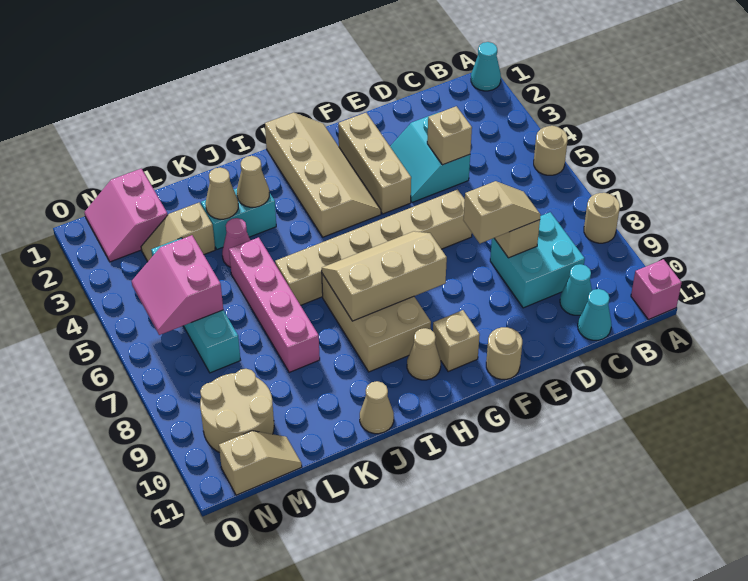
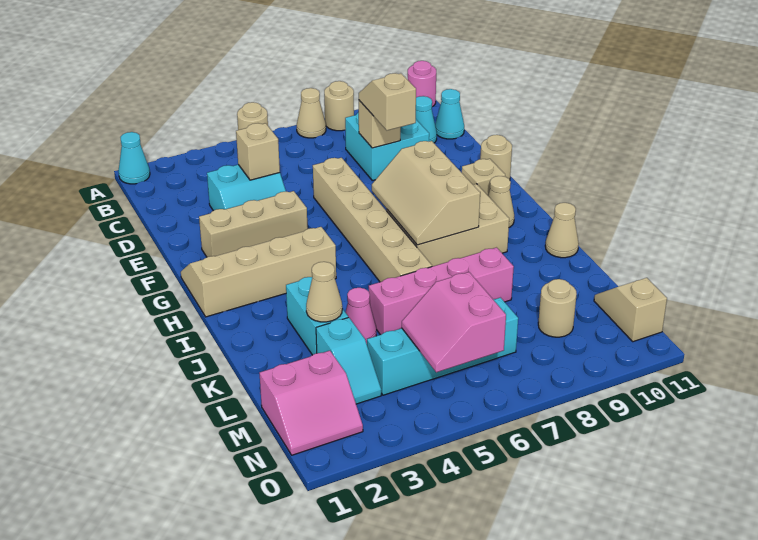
pink 1x1 brick [631,259,682,320] -> pink 1x1 round brick [408,61,436,107]
tan 1x1 cone [237,156,269,207] -> tan 1x1 cone moved to [297,88,326,138]
tan 1x2 slope [141,203,215,262] -> cyan 1x2 slope [316,317,381,404]
pink 2x2 slope [132,235,223,335] -> pink 2x2 slope turned to [402,272,506,372]
tan 2x2 round brick [200,369,274,453] -> tan 1x1 round brick [538,279,577,337]

